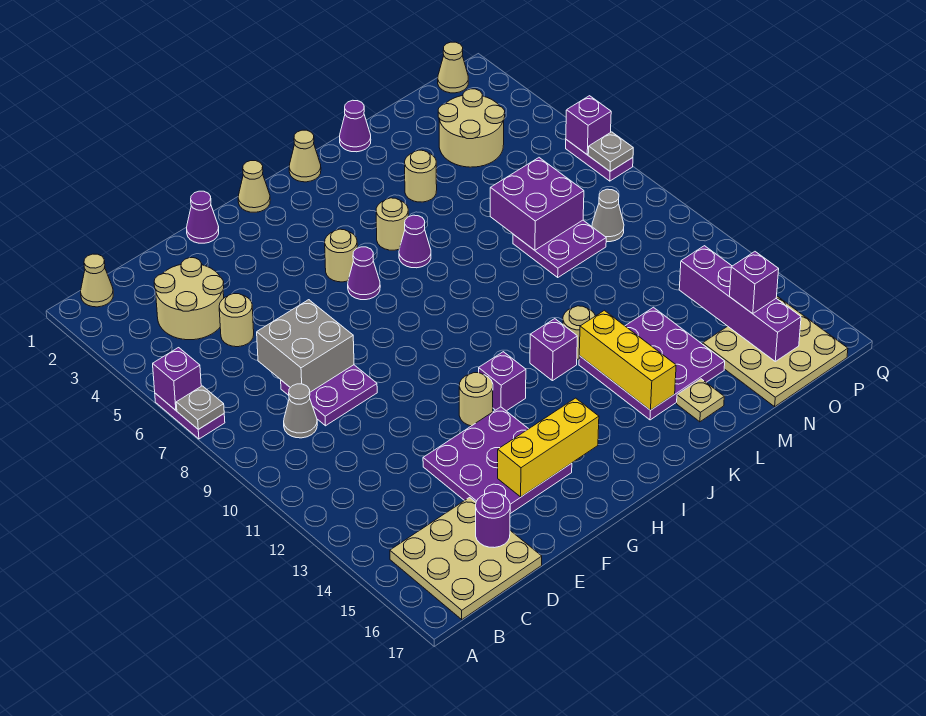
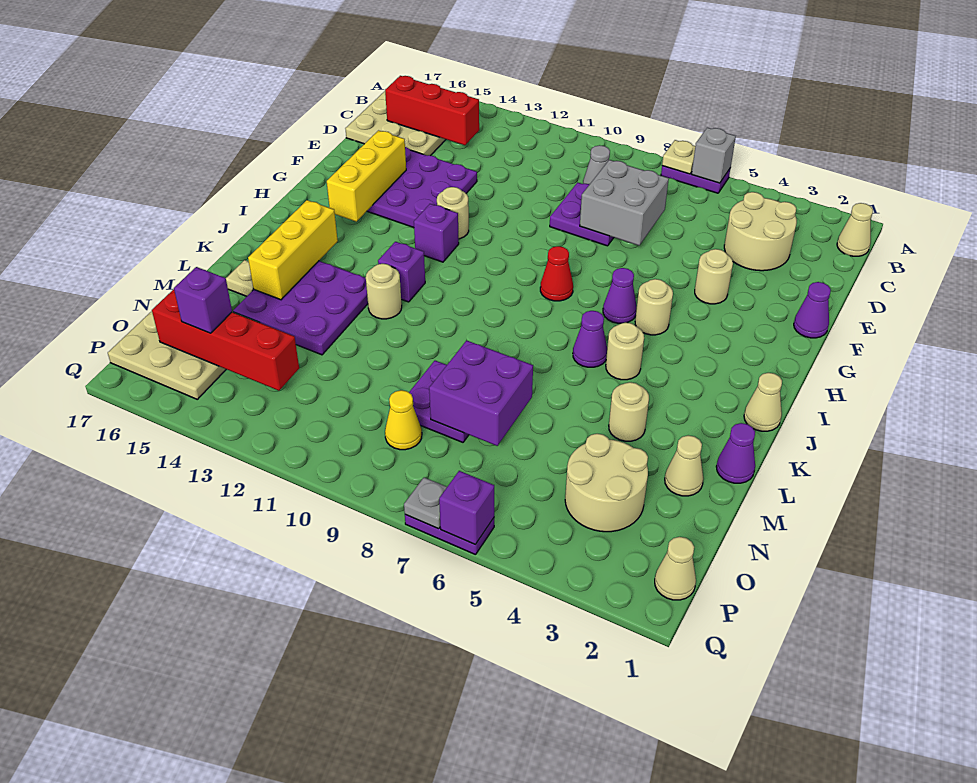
purple 1x1 brick [153,348,201,410] -> grey 1x1 brick [692,128,736,183]
grey 1x1 plate [176,386,224,429] -> tan 1x1 plate [662,140,695,174]
none -> red 1x3 brick [385,76,479,145]
tan 1x1 round brick [219,294,254,347] -> tan 1x1 round brick moved to [695,249,733,304]
purple 1x1 round brick [476,492,510,548] -> none
tan 1x1 cone [238,161,270,212] -> tan 1x1 cone moved to [665,435,704,496]
none -> red 1x1 cone [540,246,573,301]
yellow 1x3 brick [579,310,676,410] -> yellow 1x3 brick turned to [248,200,338,300]
grey 1x1 cone [592,189,624,242] -> yellow 1x1 cone [385,390,422,450]
purple 1x4 brick [679,246,801,361] -> red 1x4 brick [152,289,299,391]

